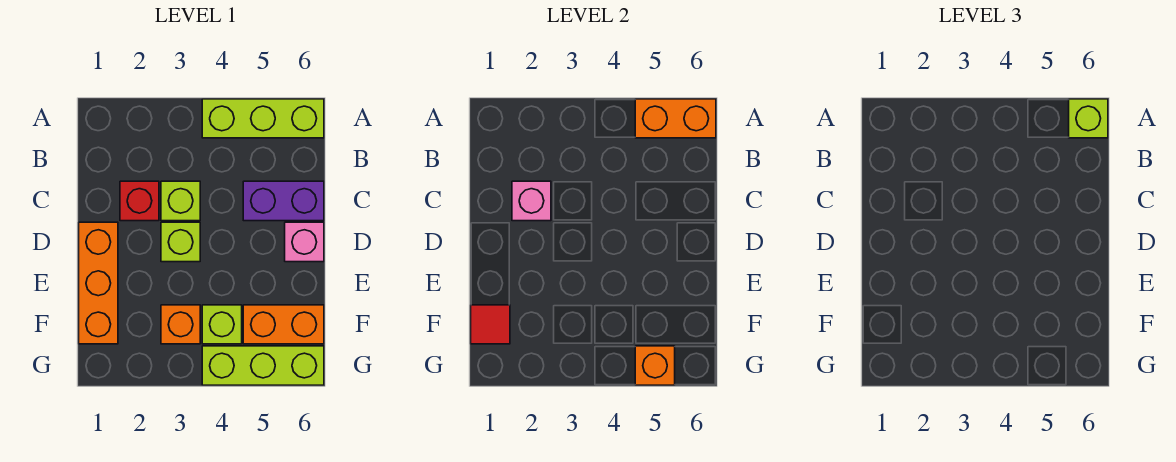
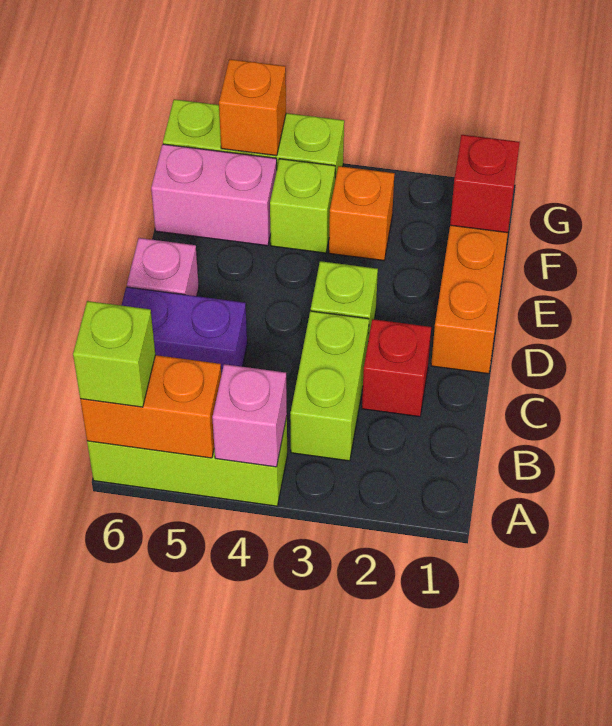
pink 1x1 brick [512,181,551,221] -> pink 1x1 brick moved to [212,364,287,467]
lime 1x1 brick [161,181,200,221] -> lime 1x2 brick [290,311,369,461]
red 1x1 tile [471,305,510,344] -> red 1x1 brick [450,135,520,233]
orange 1x2 brick [243,305,324,344] -> pink 1x2 brick [151,144,277,246]

